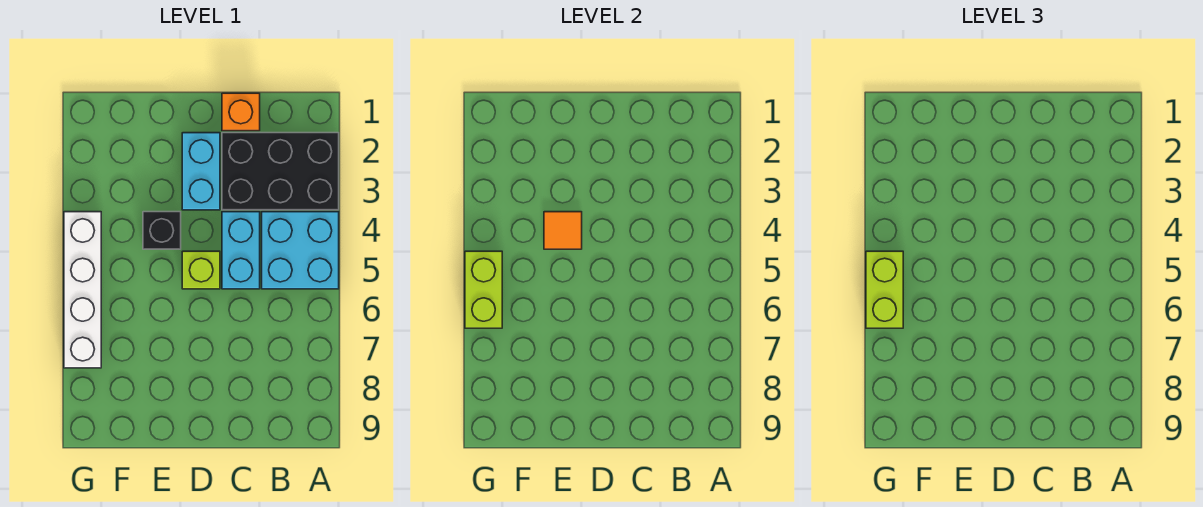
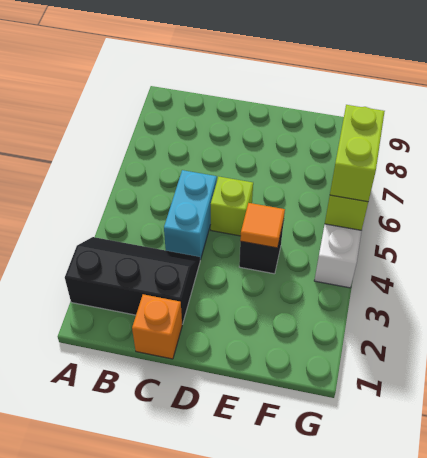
black 2x3 brick [222,133,339,210] -> black 2x3 slope [65,237,200,324]
cyan 2x2 brick [262,212,339,289] -> none
cyan 1x2 brick [182,133,220,210] -> none

